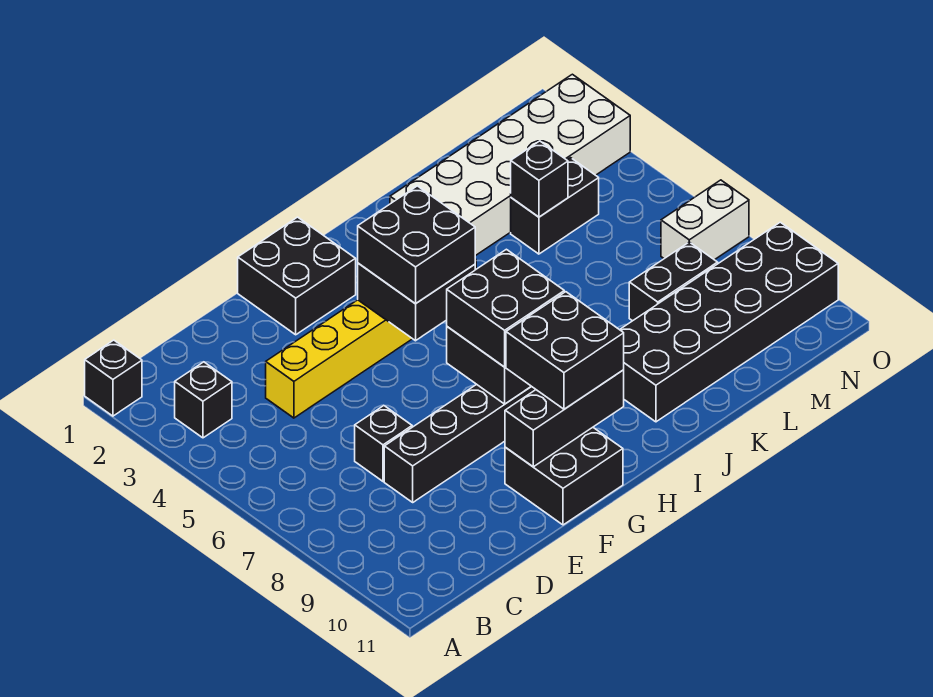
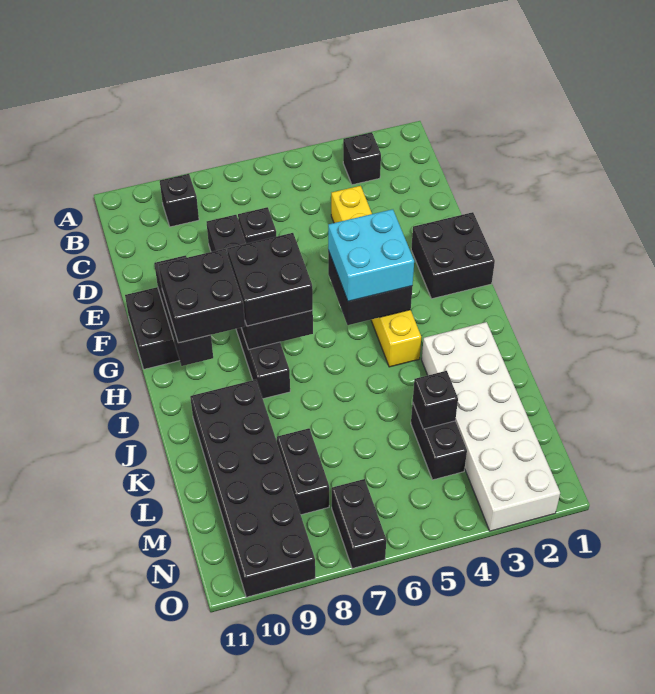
black 1x1 brick [85,340,142,416] -> black 1x1 brick moved to [160,174,199,227]
black 2x2 brick [358,186,475,304] -> cyan 2x2 brick [328,209,414,301]
white 1x2 brick [661,180,749,260] -> black 1x2 brick [332,479,386,569]

